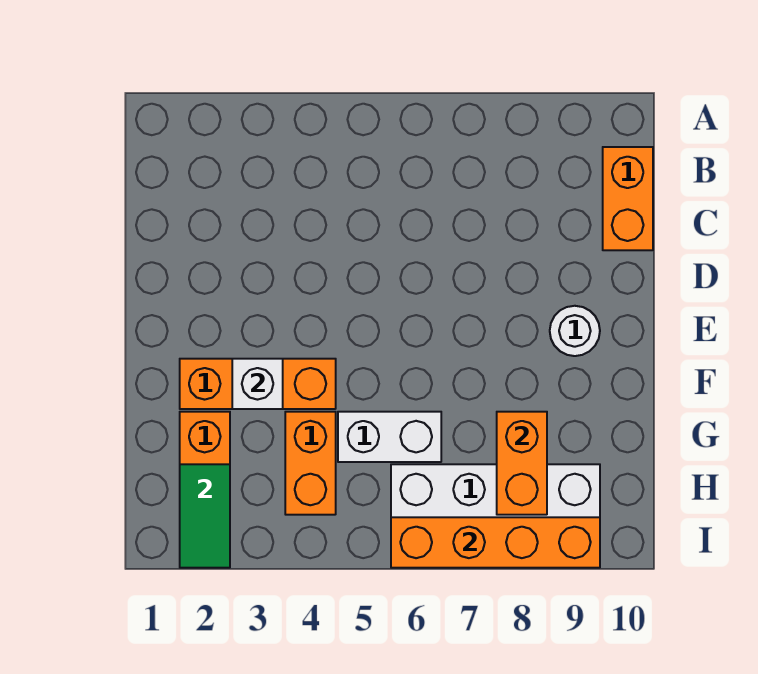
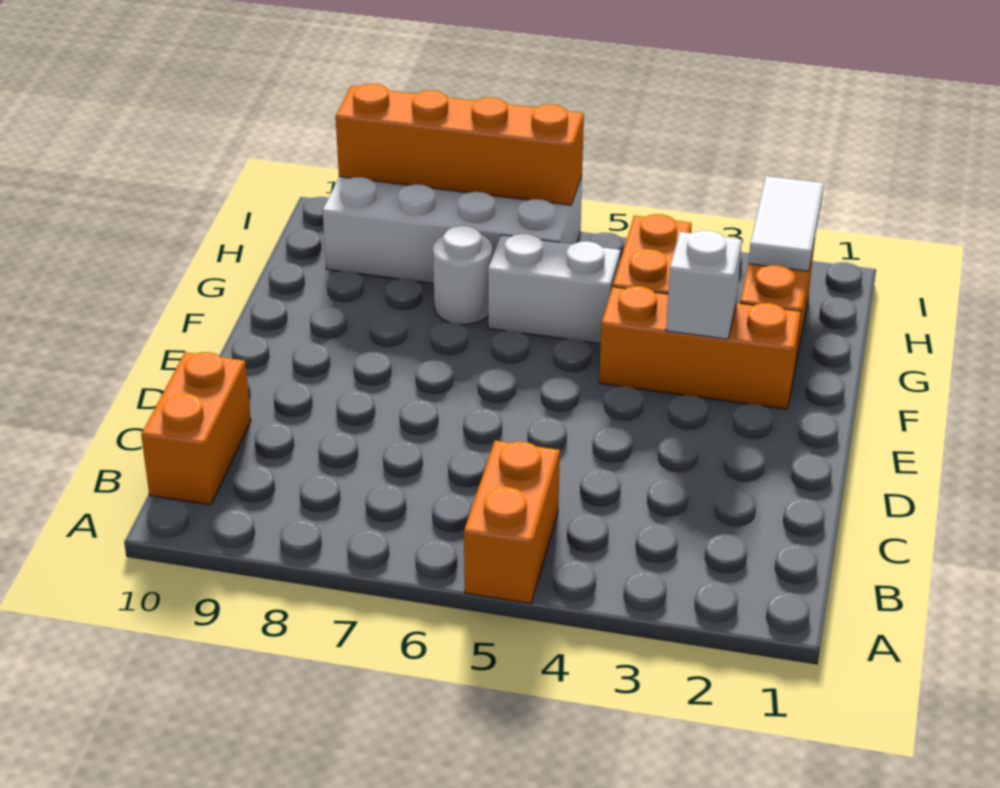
white 1x1 round brick [550,306,600,356] -> white 1x1 round brick moved to [433,226,492,325]
orange 1x2 brick [497,412,547,515] -> orange 1x2 brick moved to [464,441,560,603]
green 1x2 tile [180,464,230,568] -> white 1x2 tile [749,176,824,271]

